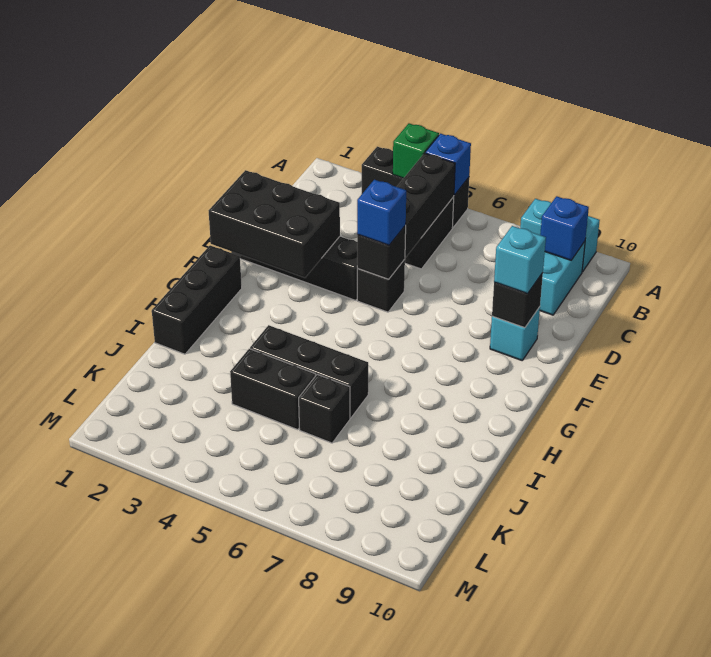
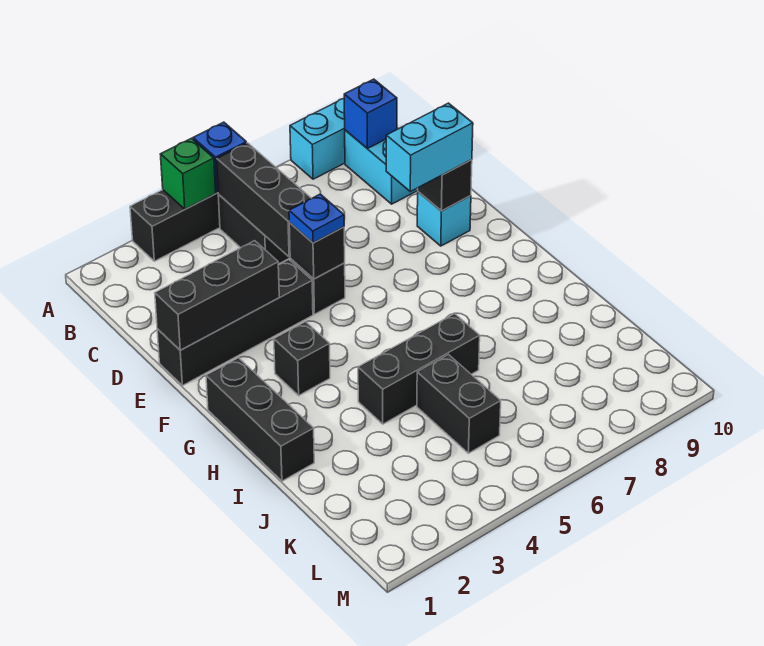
black 2x3 brick [209,170,340,278] -> black 1x3 brick [155,241,279,350]
blue 1x1 brick [357,180,406,245] -> blue 1x1 plate [289,194,344,243]
cyan 1x1 brick [494,226,546,294] -> cyan 1x2 brick [386,103,473,191]
black 1x2 brick [230,349,315,430] -> black 1x2 brick turned to [417,355,501,453]
black 1x1 brick [299,374,350,443] -> black 1x1 brick moved to [274,322,330,395]

